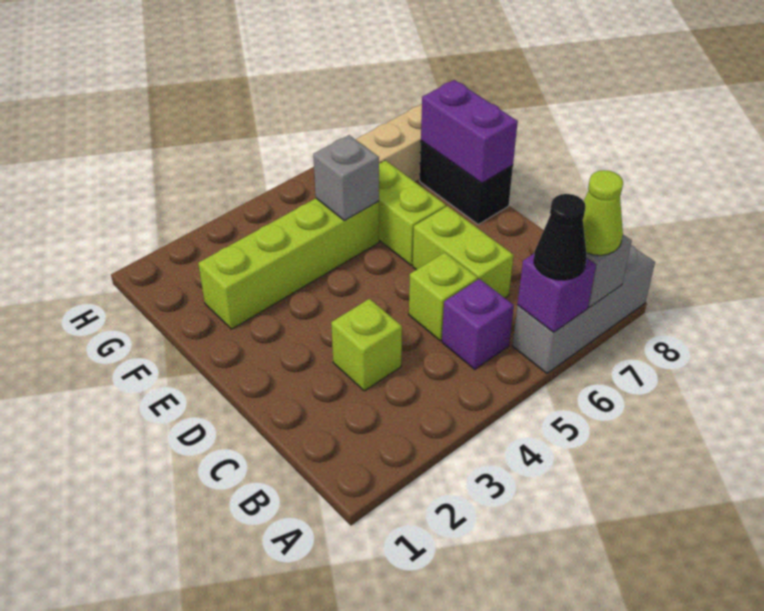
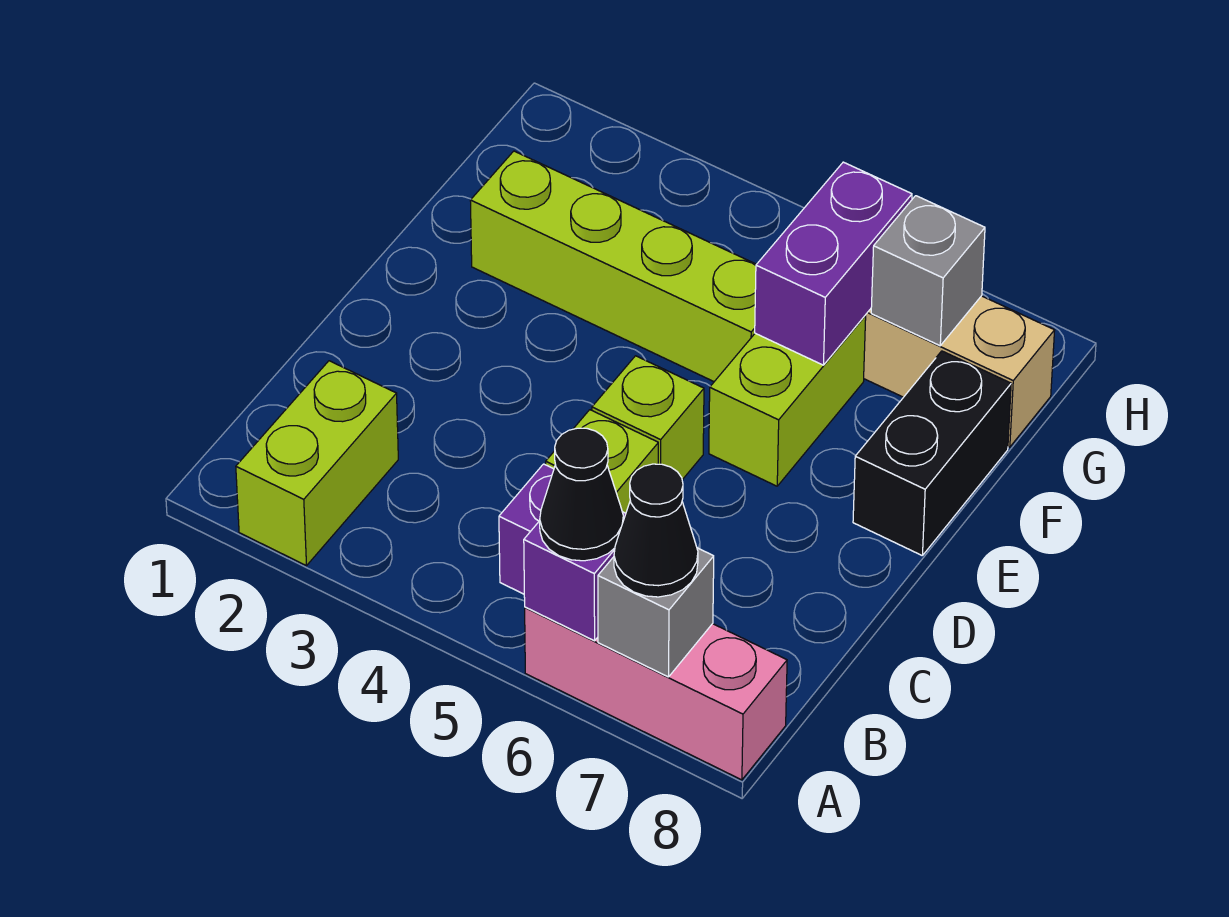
grey 1x3 brick [512,245,655,373] -> pink 1x3 brick [525,607,787,780]
lime 1x1 cone [583,170,623,255] -> black 1x1 cone [614,464,698,597]
lime 1x1 brick [331,299,402,391] -> lime 1x1 brick moved to [592,356,704,480]
lime 1x2 brick [413,206,513,298] -> lime 1x2 brick moved to [236,361,398,566]
purple 1x2 brick [421,80,518,183] -> purple 1x2 brick moved to [755,162,912,365]
grey 1x1 brick [313,135,379,220] -> grey 1x1 brick moved to [871,196,985,346]

